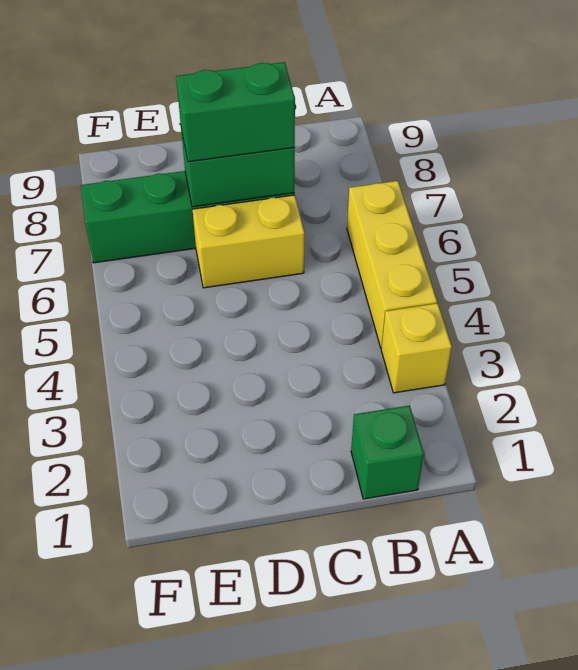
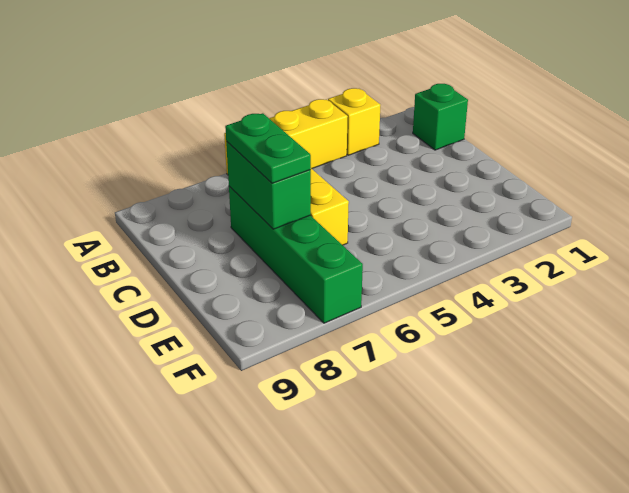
green 1x2 brick [176,62,295,162] -> green 1x2 plate [225,113,311,183]

